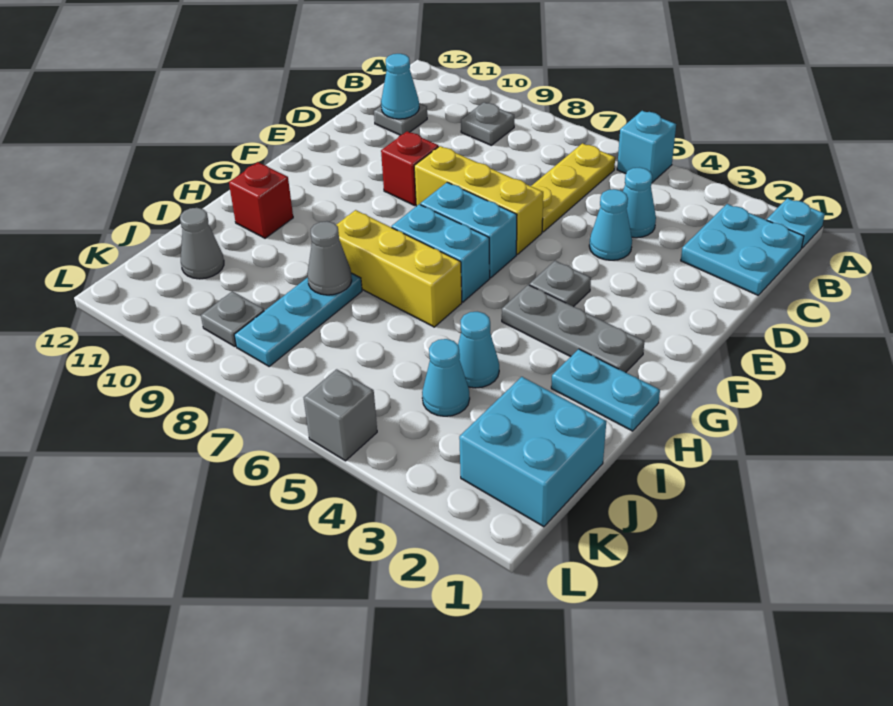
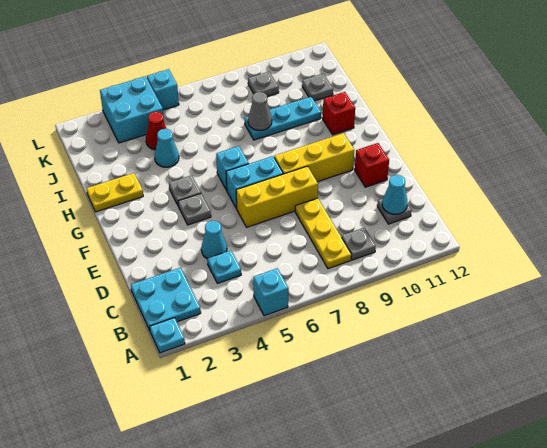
yellow 1x3 plate [531,143,615,232] -> yellow 1x3 plate moved to [295,198,351,269]
cyan 1x1 cone [623,168,656,238] -> cyan 1x1 plate [207,250,241,283]
red 1x1 brick [381,131,439,205] -> red 1x1 brick moved to [355,143,389,187]
grey 1x3 plate [502,285,644,372] -> grey 1x1 plate [169,175,201,205]
cyan 1x2 brick [392,204,490,302] -> cyan 1x1 brick [216,146,249,190]
cyan 1x2 plate [551,349,660,431] -> yellow 1x2 plate [86,173,143,212]
yellow 1x3 brick [336,210,462,327] -> yellow 1x3 brick moved to [274,133,354,182]
cyan 1x3 plate [234,273,362,366] -> cyan 1x3 plate turned to [244,97,321,140]
cyan 2x2 brick [459,377,606,527] -> cyan 2x2 brick moved to [100,76,164,143]
cyan 1x1 cone [422,339,470,416] -> red 1x1 cone [146,112,167,150]
grey 1x1 cone [180,208,224,279] -> grey 1x1 plate [302,74,333,101]
grey 1x1 brick [304,369,377,461] -> cyan 1x1 brick [147,69,179,110]

